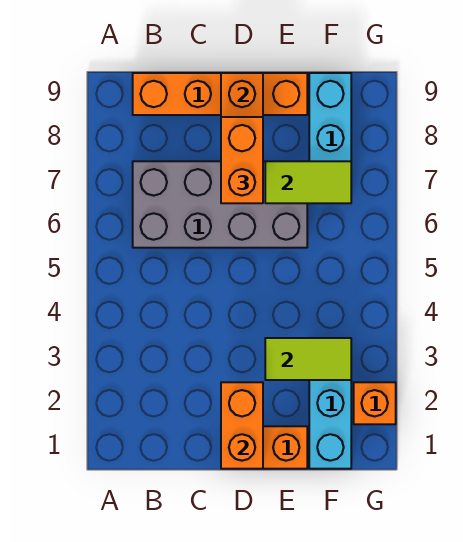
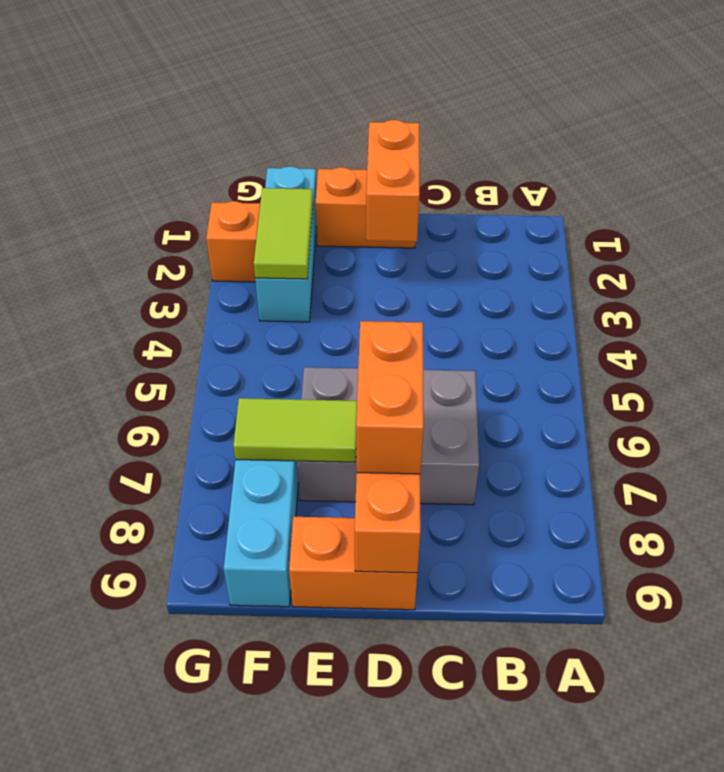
grey 2x4 brick [133,161,307,248] -> grey 2x3 brick [297,367,479,505]
orange 1x4 brick [133,73,307,115] -> orange 1x2 brick [289,517,417,610]
lime 1x2 tile [265,338,351,380] -> lime 1x2 tile turned to [254,188,313,279]

